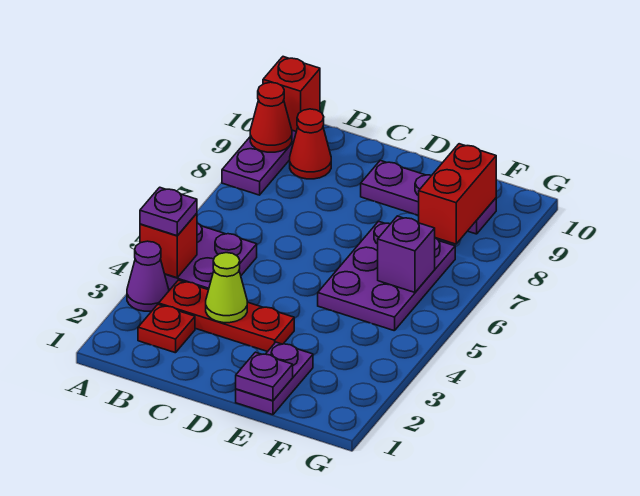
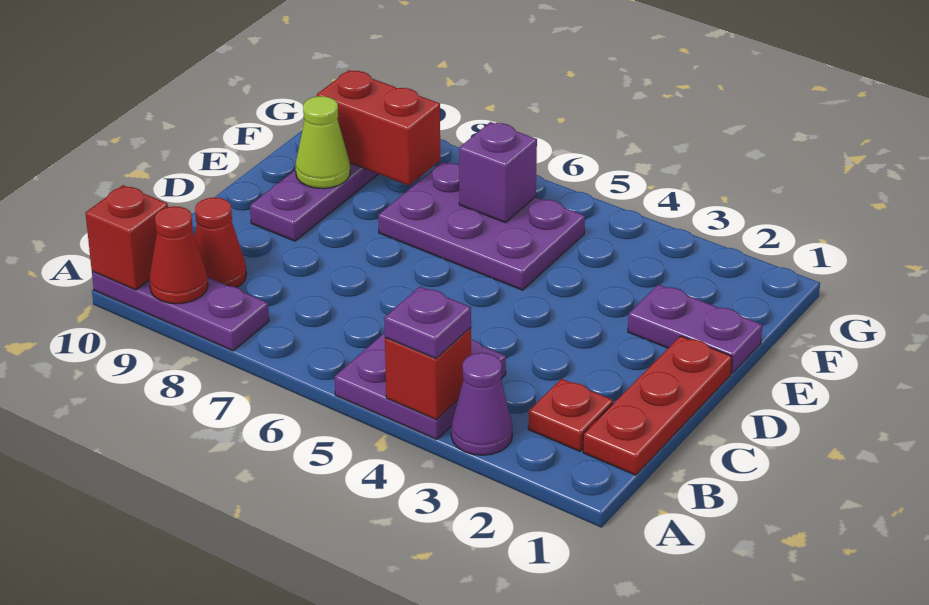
red 1x3 plate [159,280,294,352] -> red 1x3 plate moved to [583,336,732,475]
lime 1x1 cone [206,253,247,323] -> lime 1x1 cone moved to [295,96,350,189]
purple 1x1 plate [236,352,293,401] -> none

